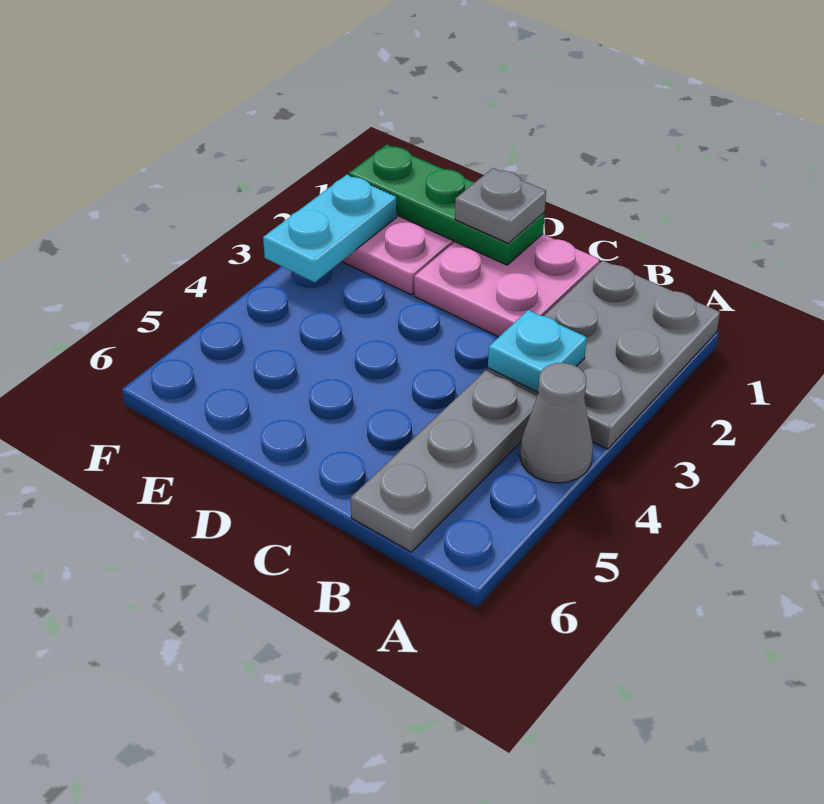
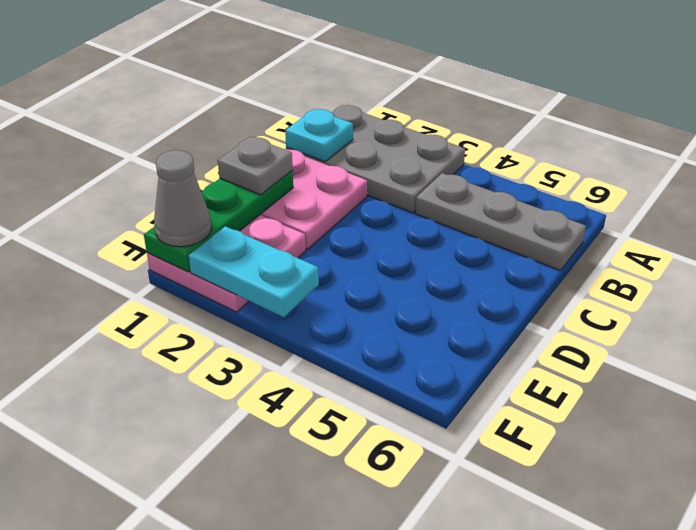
grey 1x1 cone [520,363,593,483] -> grey 1x1 cone moved to [154,150,212,247]
cyan 1x1 plate [488,310,587,392] -> cyan 1x1 plate moved to [285,109,353,162]

